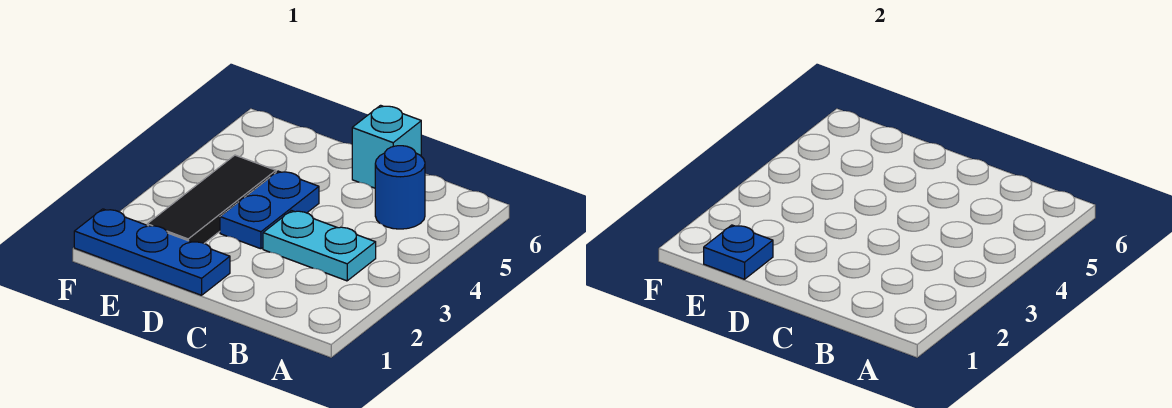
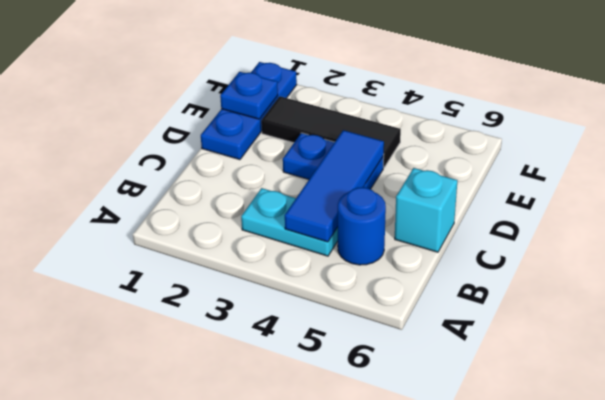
cyan 1x2 plate [263,211,376,281] -> cyan 1x2 plate turned to [241,188,338,256]
none -> blue 1x3 tile [285,130,384,242]

